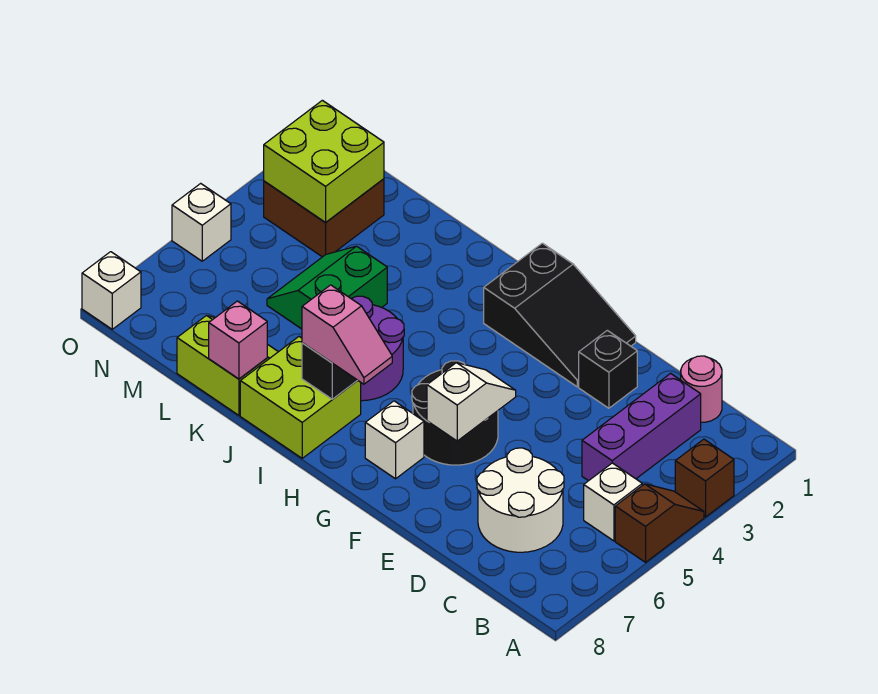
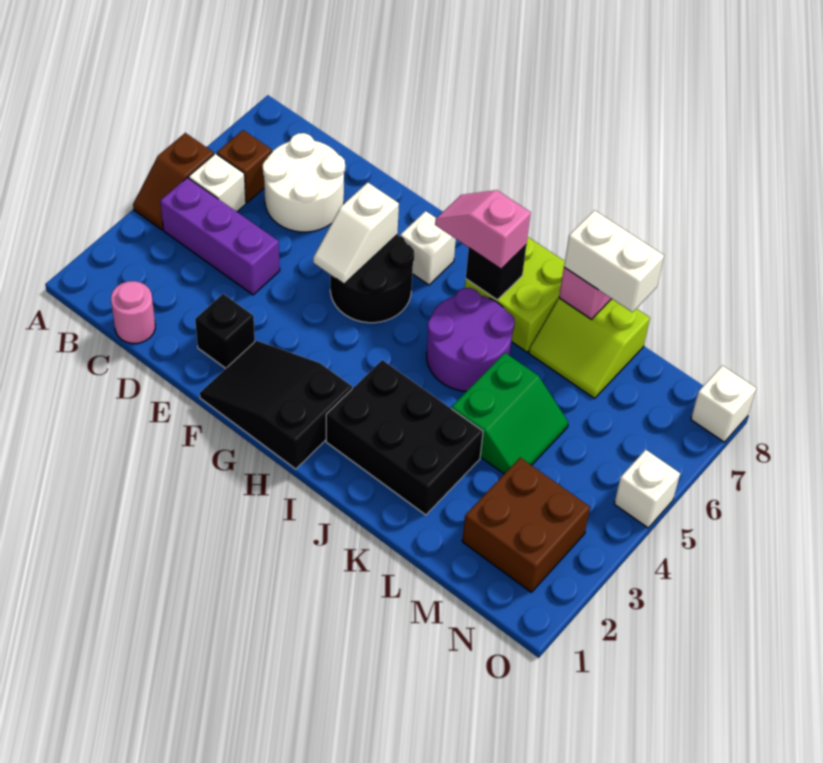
brown 1x1 brick [675,439,734,517] -> brown 1x1 brick moved to [217,130,272,202]
purple 1x3 brick [582,373,701,481] -> purple 1x3 brick turned to [160,177,280,295]
none -> black 2x3 brick [326,360,483,515]
none -> white 1x2 brick [564,210,664,312]
lime 2x2 brick [264,100,384,222] -> none

